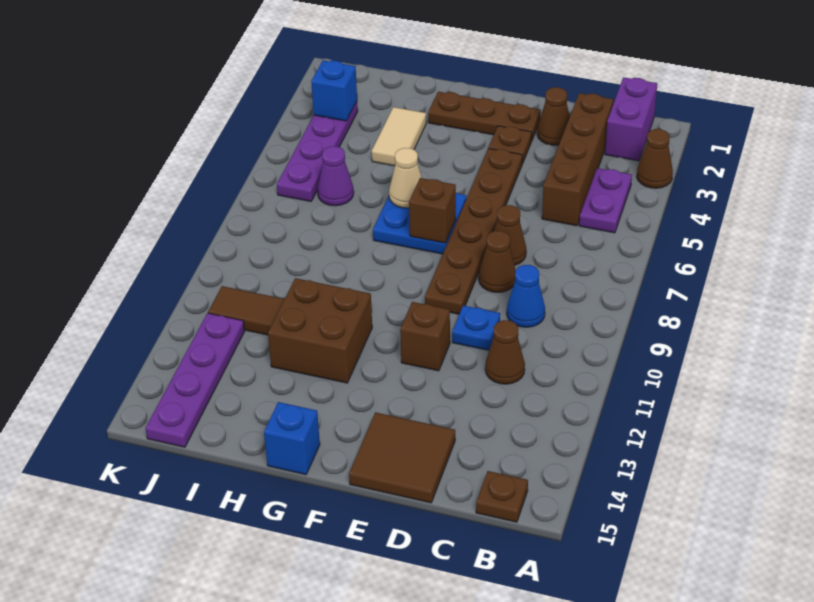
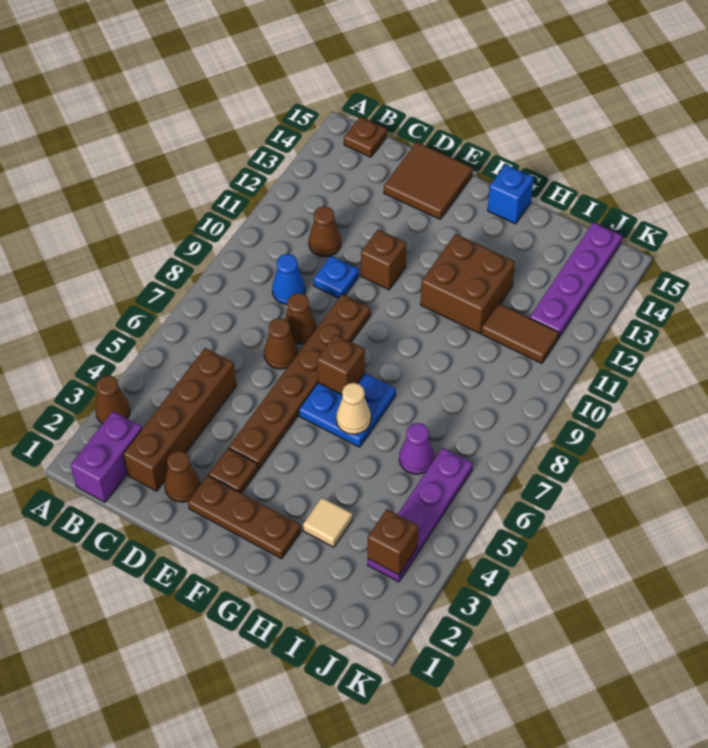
purple 1x2 plate [579,168,632,233] -> none
tan 1x2 tile [372,107,426,166] -> tan 1x1 tile [303,498,352,547]
blue 1x1 brick [311,60,357,121] -> brown 1x1 brick [368,509,418,575]

